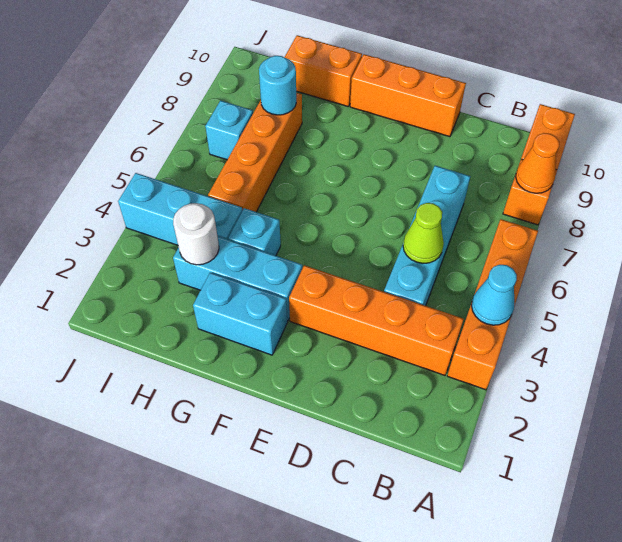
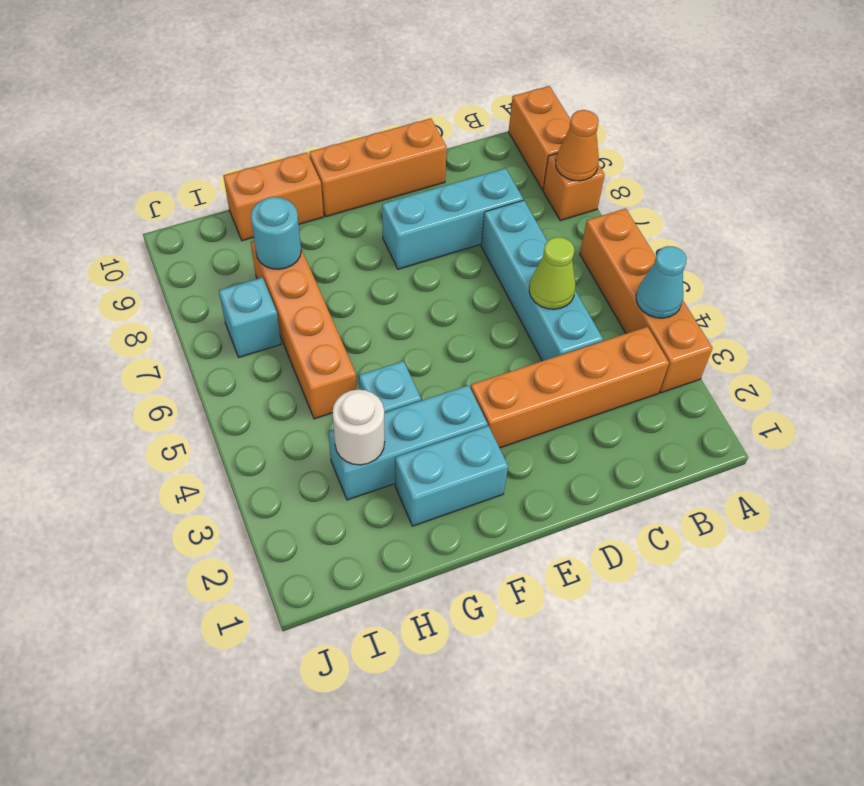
cyan 1x3 brick [118,173,242,245] -> cyan 1x3 brick moved to [382,168,523,269]

